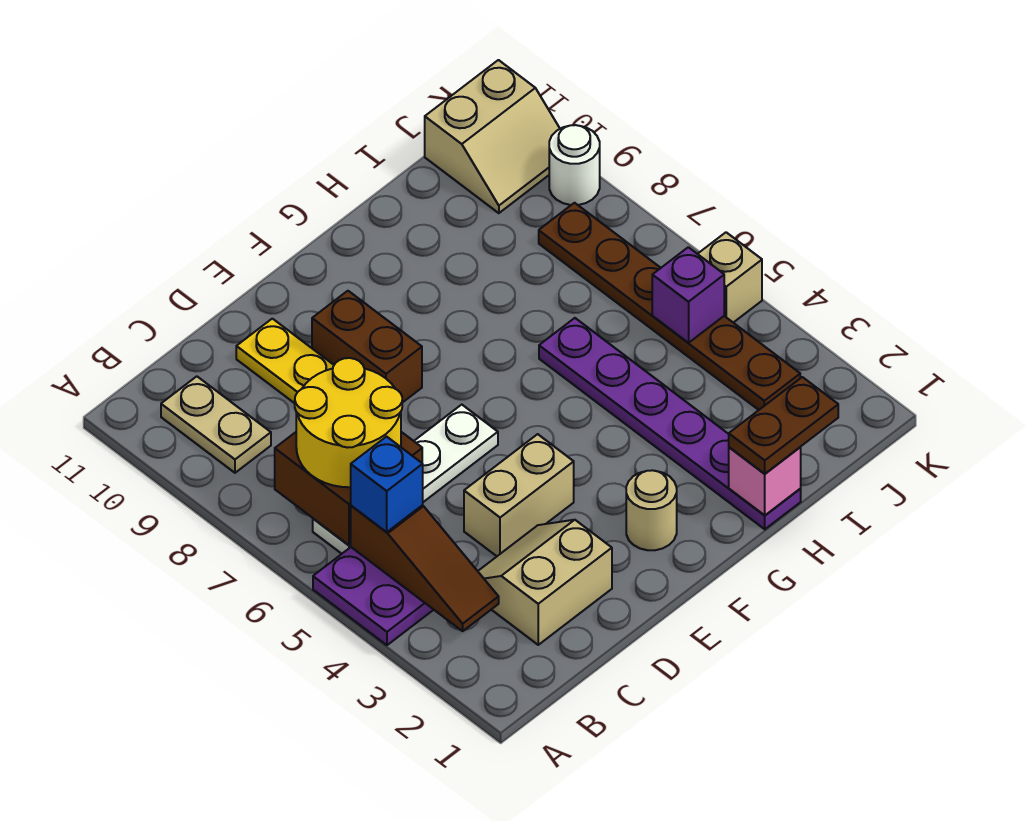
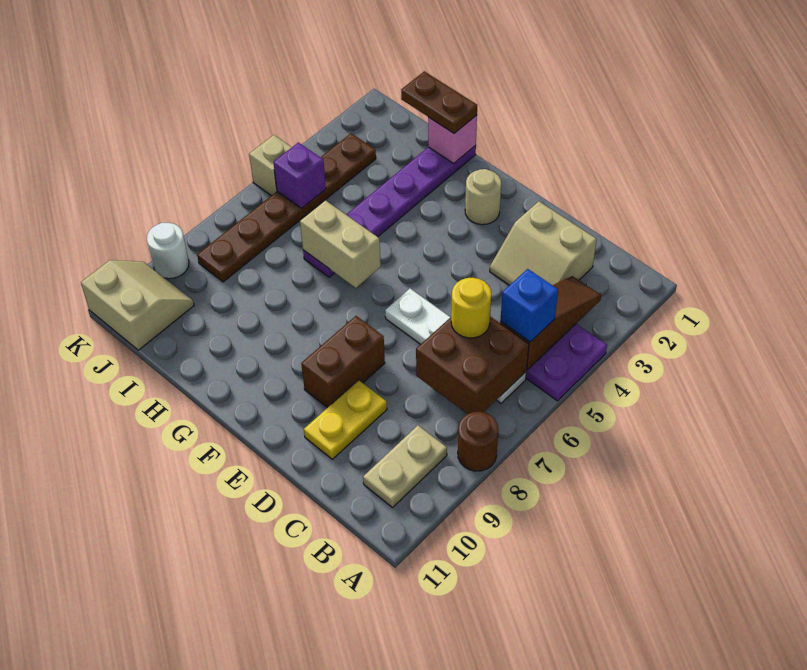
none -> brown 1x1 round brick [458,412,498,471]
yellow 2x2 round brick [295,358,402,487] -> yellow 1x1 round brick [451,278,491,338]
tan 1x2 brick [464,434,574,556] -> tan 1x2 brick moved to [300,200,381,288]

